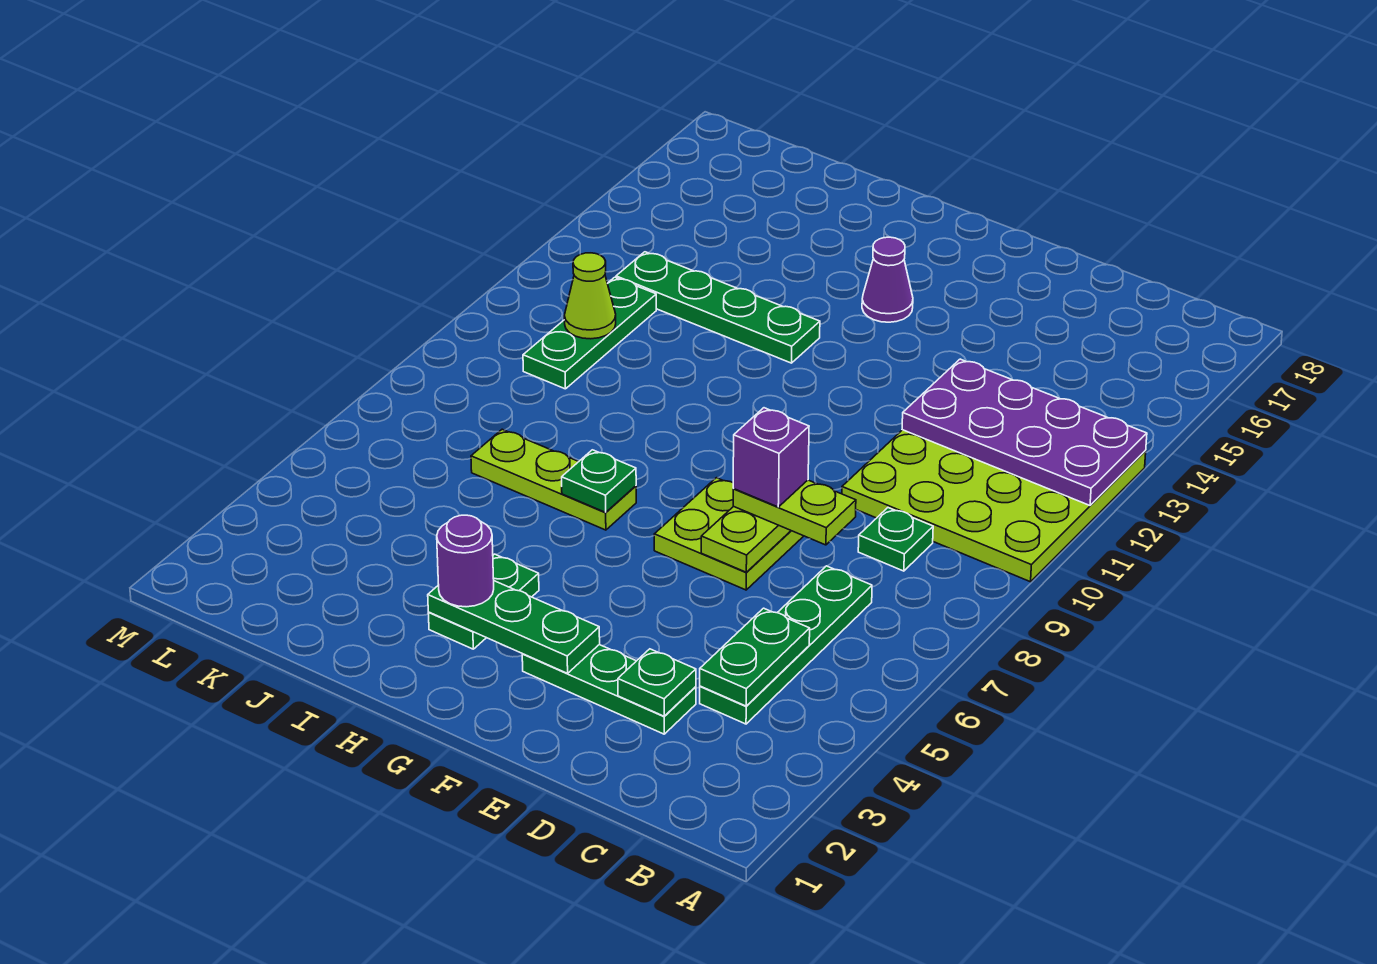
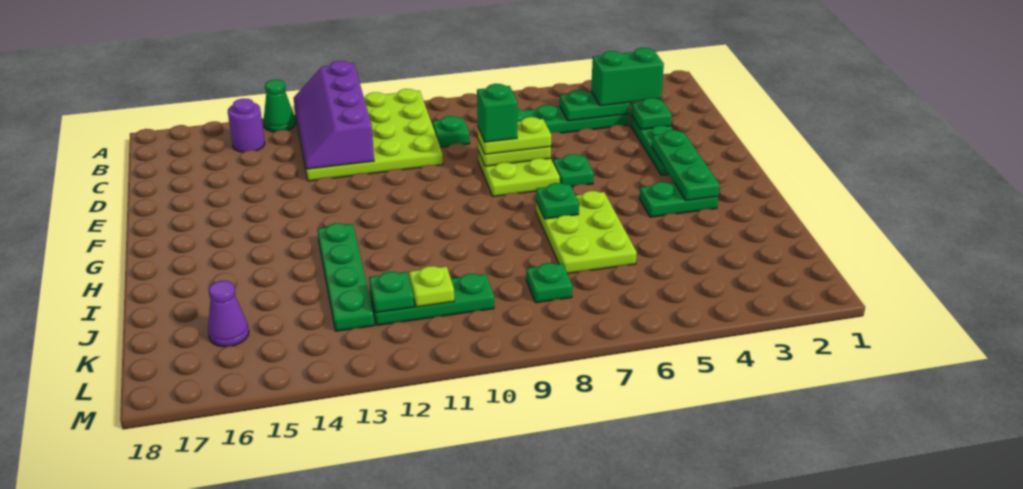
purple 2x4 plate [902,359,1147,505] -> purple 2x4 slope [294,61,374,169]
none -> green 1x1 cone [263,80,295,132]
none -> green 1x2 brick [591,48,664,106]
lime 1x2 plate [733,480,856,545] -> lime 1x2 plate turned to [478,117,551,154]
purple 1x1 brick [733,408,809,507] -> green 1x1 brick [477,84,517,142]
none -> green 1x1 plate [553,154,594,187]
purple 1x1 cone [862,237,913,322] -> purple 1x1 cone moved to [208,281,249,347]
purple 1x1 round brick [437,515,494,607] -> purple 1x1 round brick moved to [228,99,265,152]
lime 1x3 plate [471,429,636,530] -> lime 2x3 plate [536,191,637,274]
none -> green 1x1 plate [526,263,572,303]
lime 1x1 cone [564,253,616,339] -> lime 1x1 plate [409,266,454,307]
none -> green 1x1 plate [369,272,414,313]

